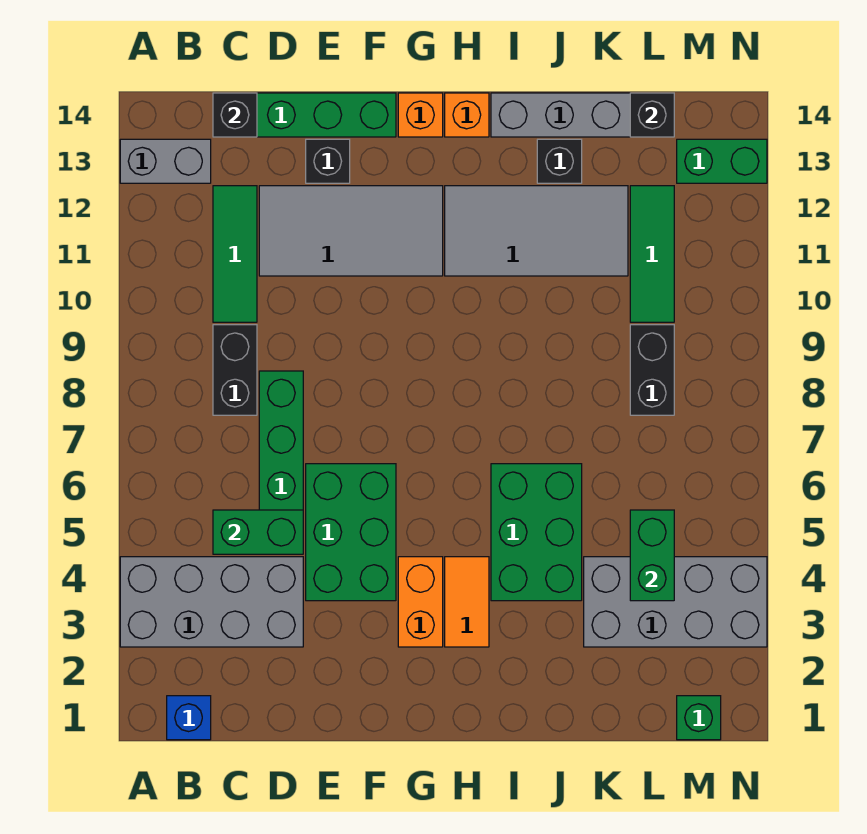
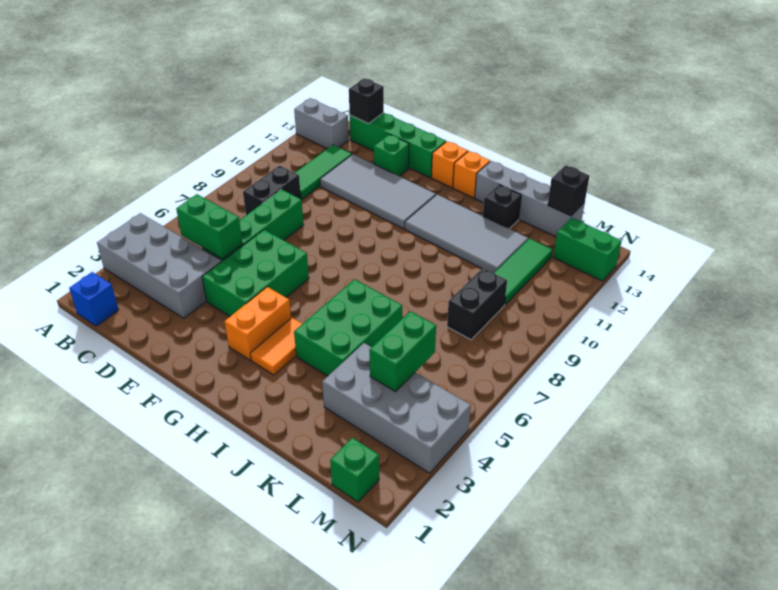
black 1x1 brick [306,139,350,183] -> green 1x1 brick [374,134,409,176]

